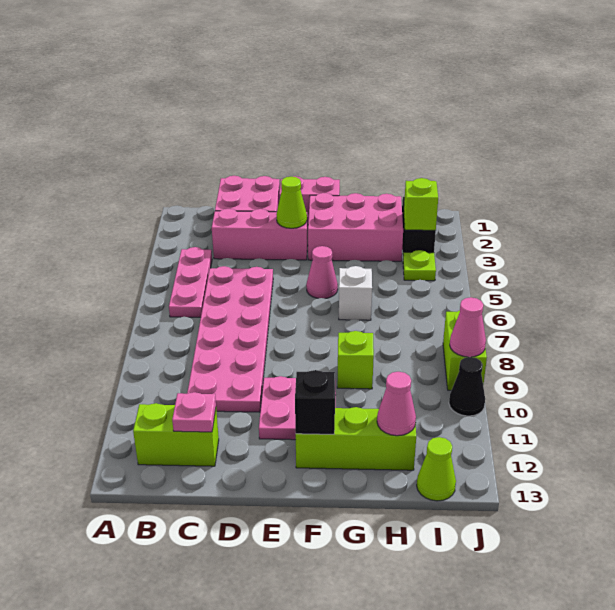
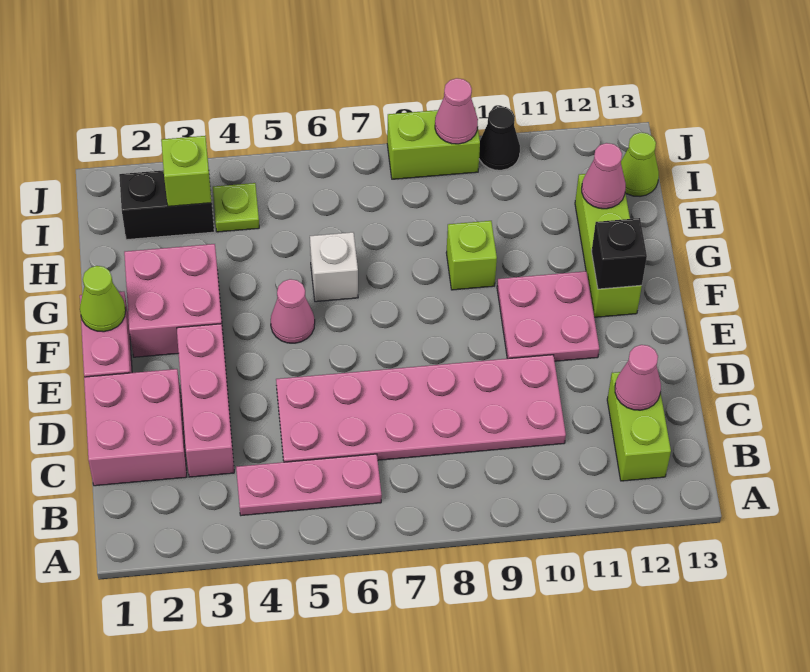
pink 1x1 plate [172,392,216,432] -> pink 1x1 cone [615,345,661,410]
lime 1x1 cone [277,177,307,228] -> lime 1x1 cone moved to [80,266,126,332]
pink 2x3 brick [308,193,403,261] -> pink 2x2 brick [124,244,223,357]

